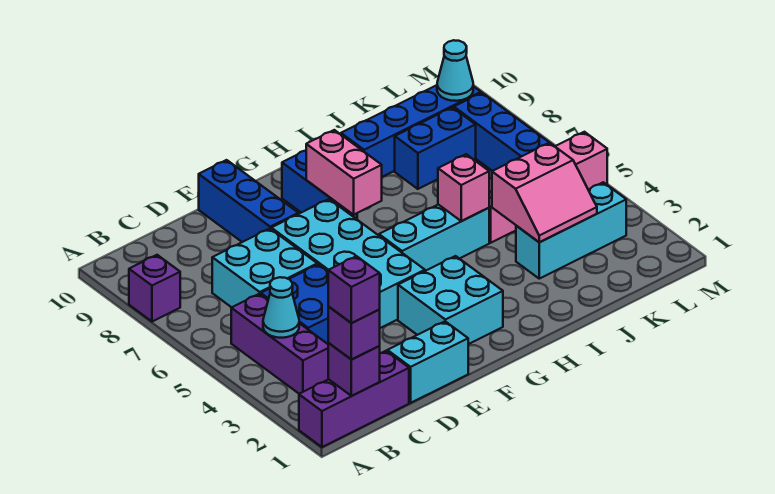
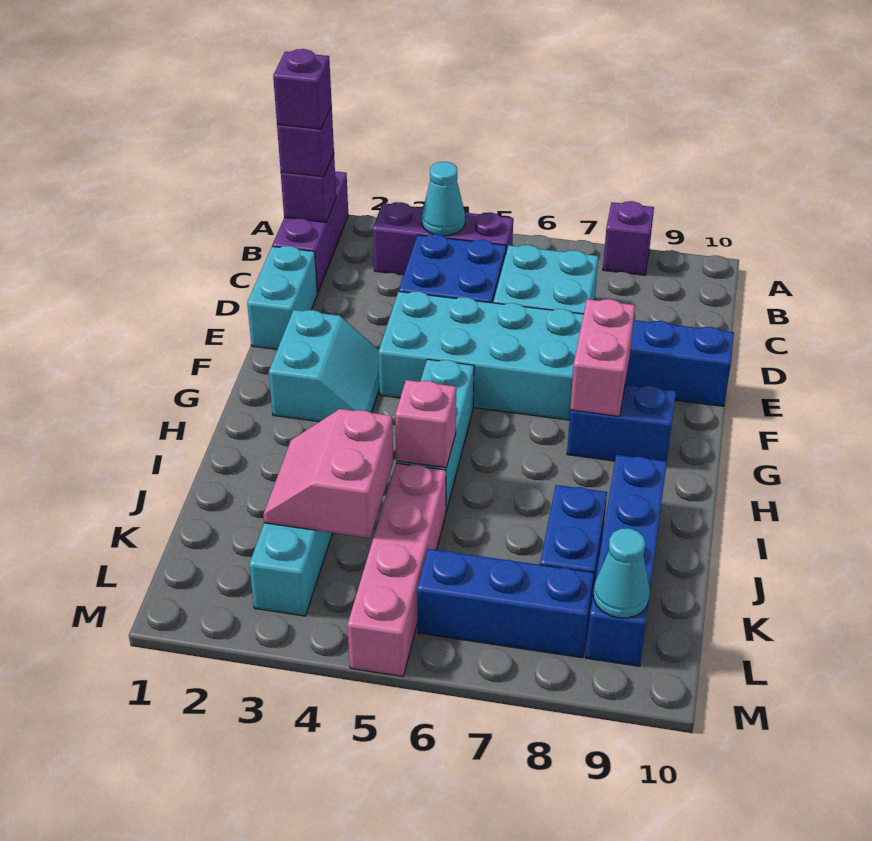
cyan 2x2 brick [398,256,503,344] -> cyan 2x2 slope [269,310,380,422]
pink 1x2 brick [306,130,382,215] -> pink 1x2 brick turned to [570,299,635,416]

